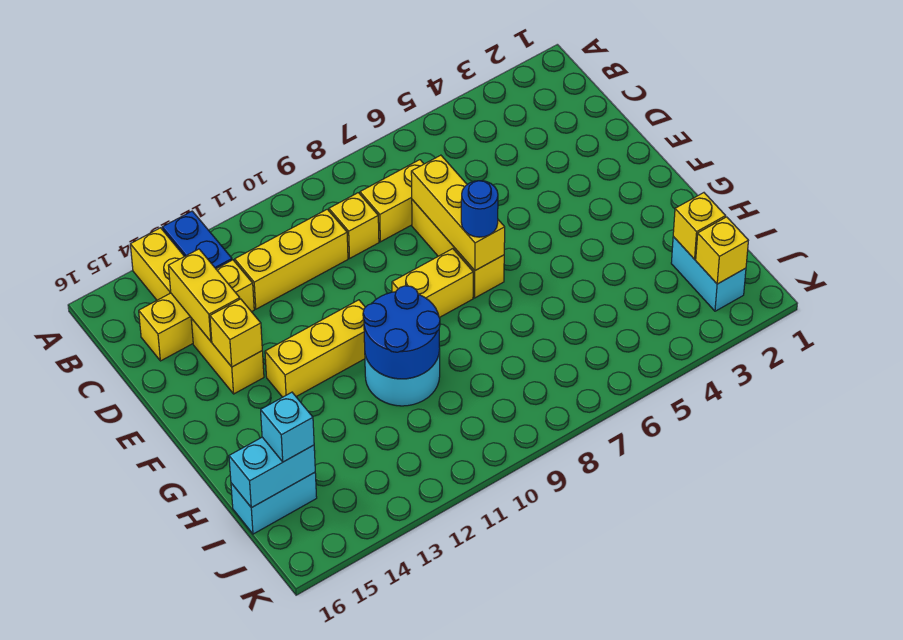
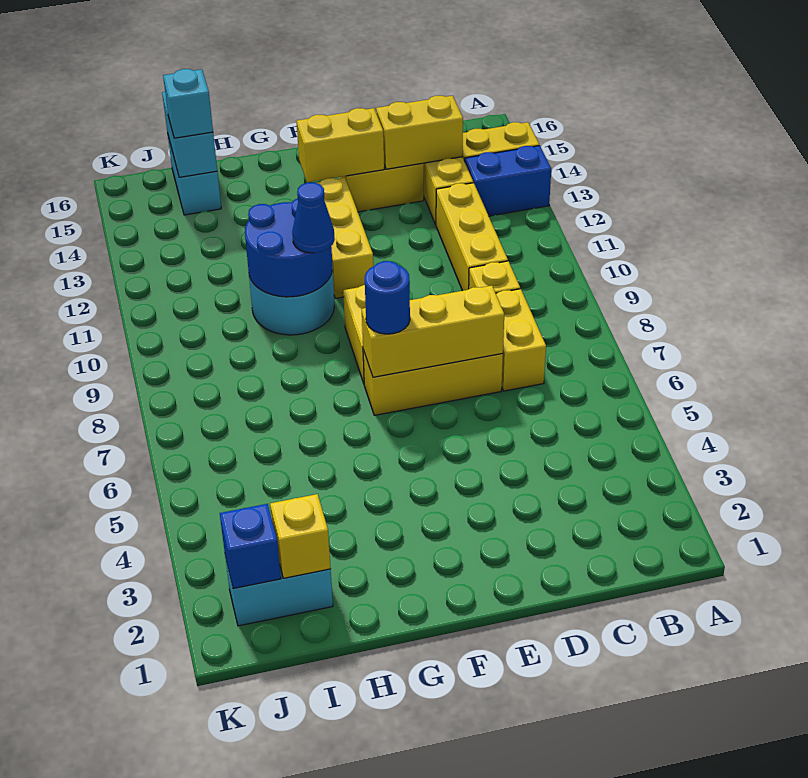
yellow 1x1 brick [210,299,262,367] -> yellow 1x2 brick [297,108,384,182]
none -> blue 1x1 cone [292,183,335,253]
yellow 1x1 brick [696,217,748,284] -> blue 1x1 brick [220,504,281,589]

